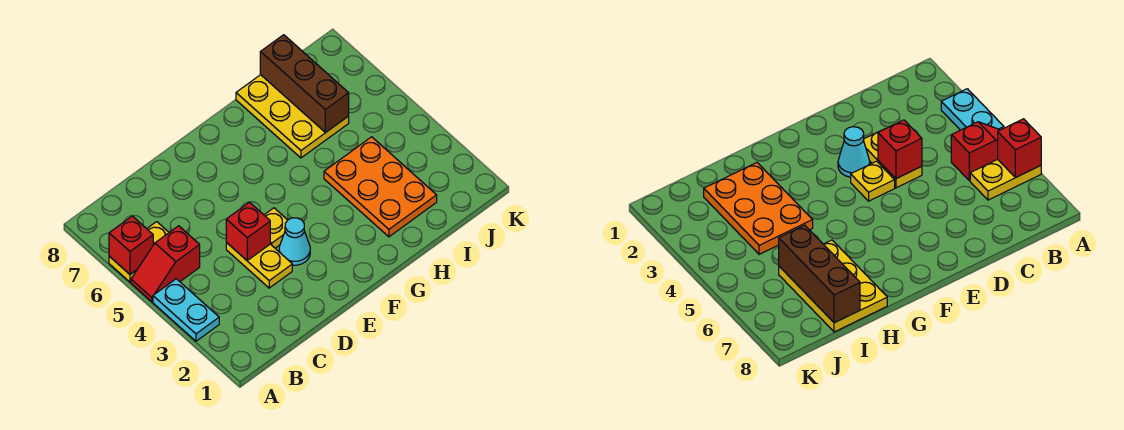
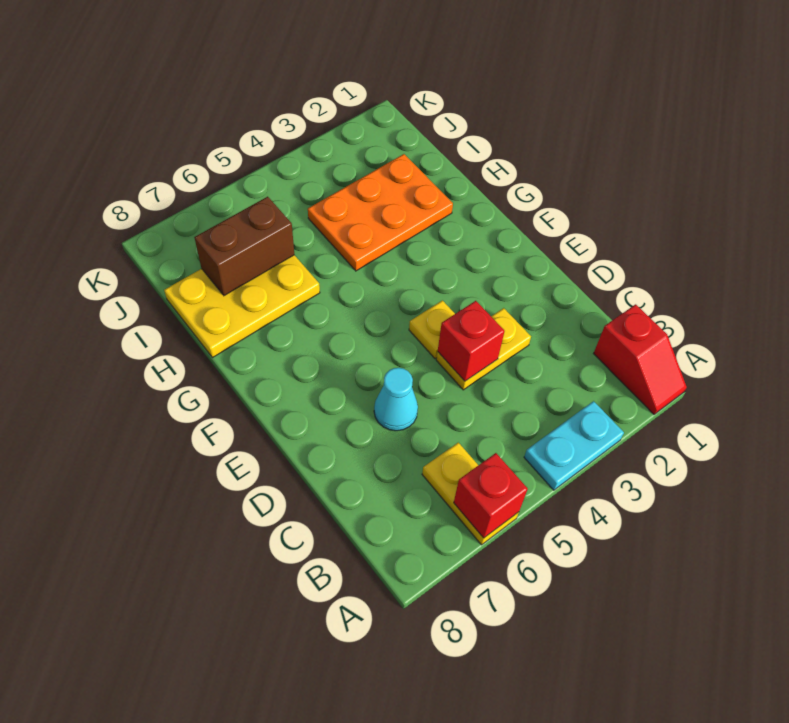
red 1x2 slope [131,226,200,302] -> red 1x2 slope moved to [594,304,687,414]
cyan 1x1 cone [279,218,310,265] -> cyan 1x1 cone moved to [374,368,418,431]
brown 1x3 brick [260,35,349,132] -> brown 1x2 brick [194,197,294,296]

